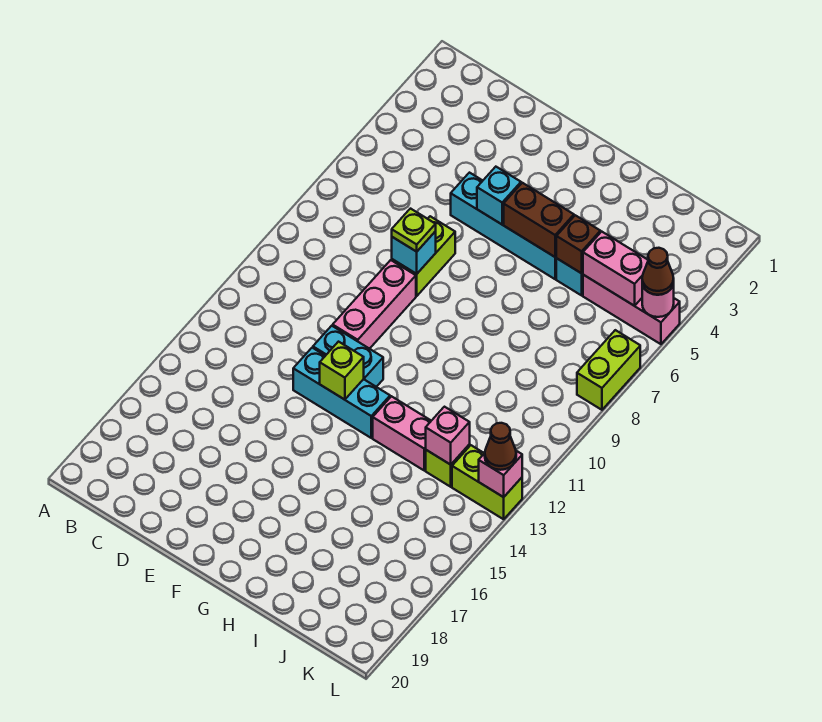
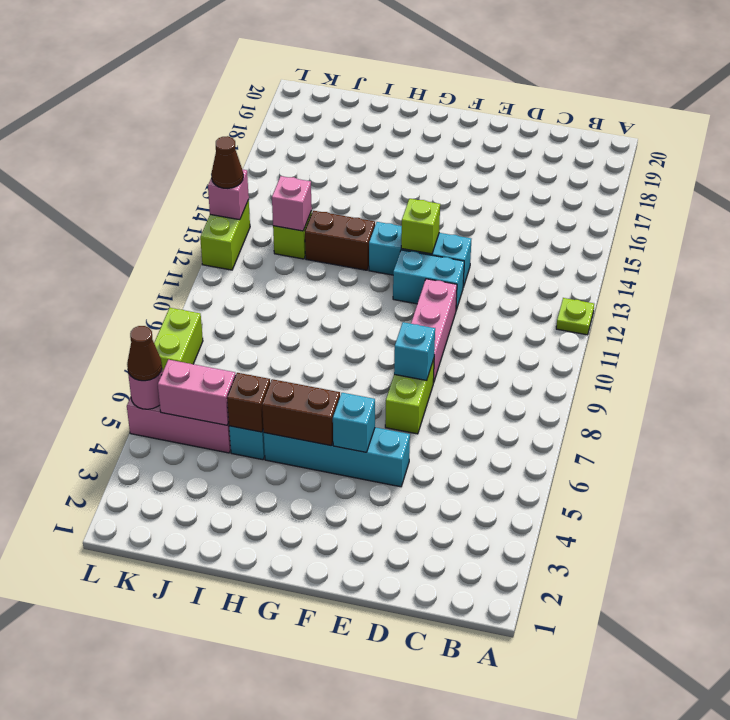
lime 1x1 plate [392,209,436,252] -> lime 1x1 plate moved to [556,298,594,335]
pink 1x2 brick [373,396,431,470] -> brown 1x2 brick [305,211,375,270]
lime 1x2 brick [452,445,522,519] -> lime 1x2 brick turned to [200,200,250,270]

